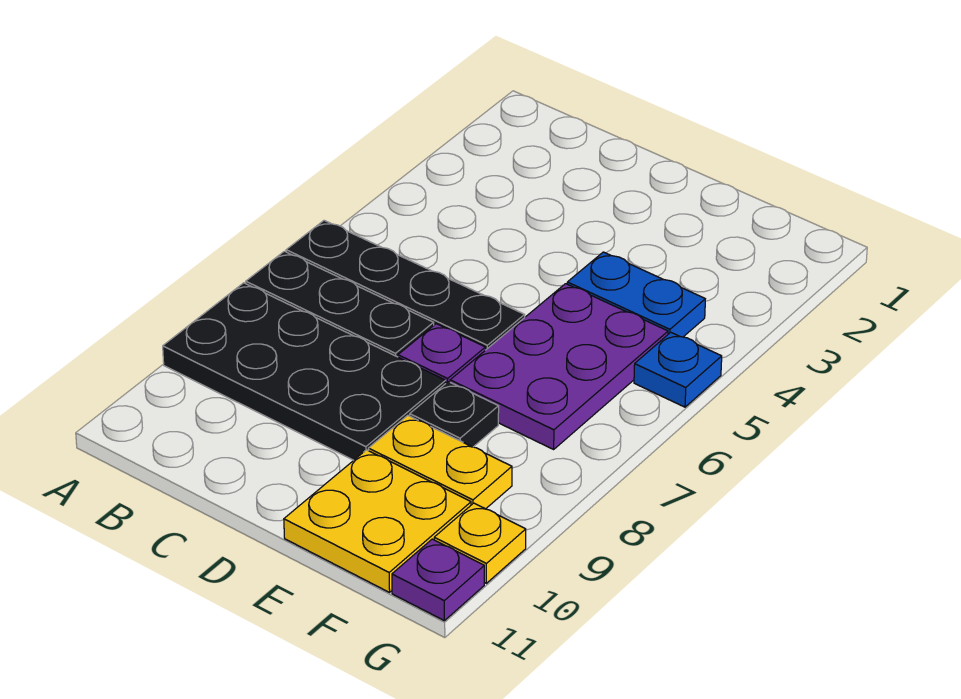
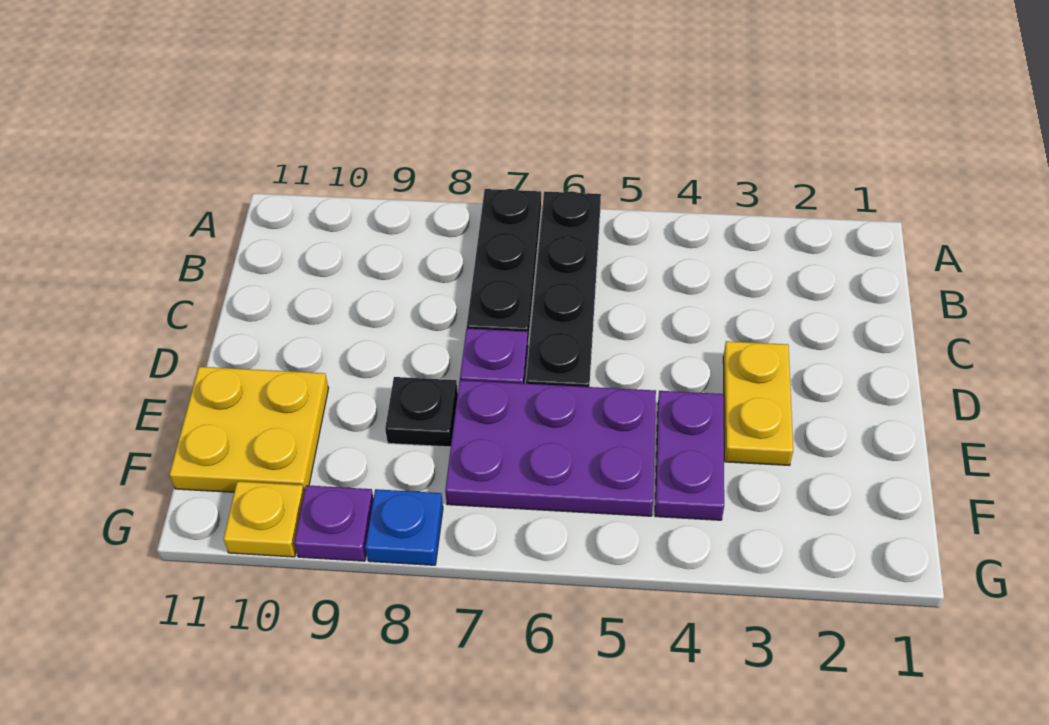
black 2x4 plate [163,283,446,460] -> none
blue 1x2 plate [567,252,705,337] -> purple 1x2 plate [655,391,724,520]
yellow 1x2 plate [368,415,512,509] -> yellow 1x2 plate moved to [723,341,793,465]
blue 1x1 plate [634,332,722,407] -> blue 1x1 plate moved to [365,489,443,565]
purple 1x1 plate [392,539,484,621] -> purple 1x1 plate moved to [294,485,374,561]

